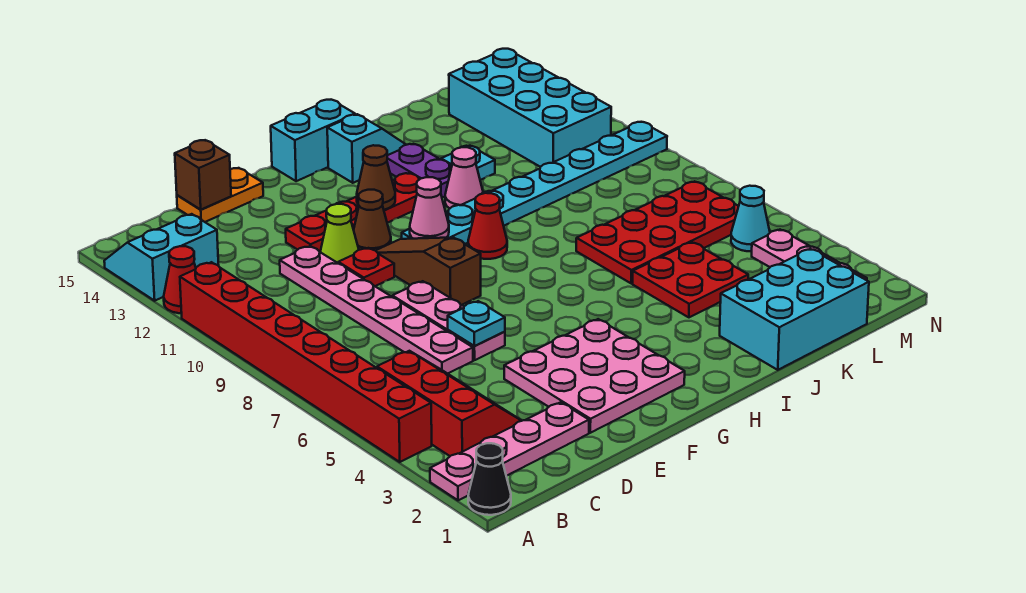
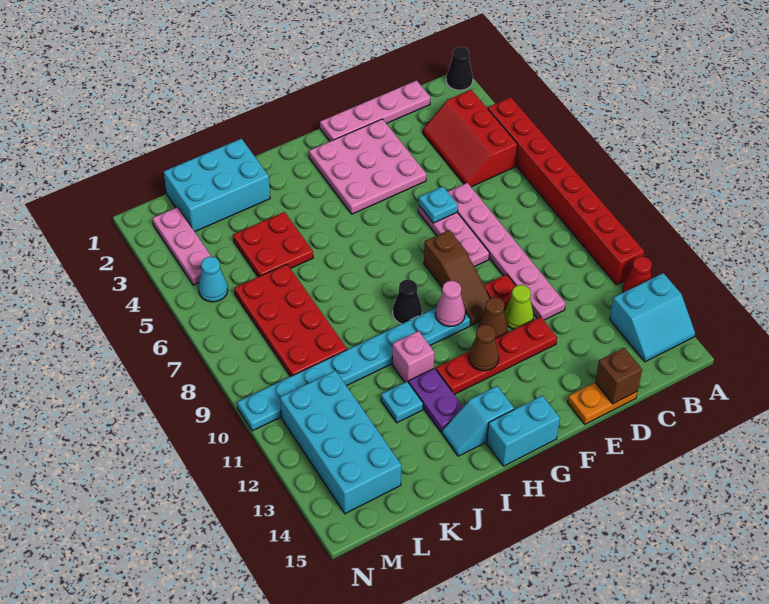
pink 1x4 plate [430,402,589,500] -> pink 1x4 plate moved to [320,80,430,141]
red 1x1 cone [468,193,507,259] -> black 1x1 cone [393,279,422,324]
pink 1x1 cone [445,147,483,209] -> pink 1x1 brick [392,331,435,383]
red 2x4 plate [576,181,739,283] -> red 2x4 plate turned to [234,264,347,377]

